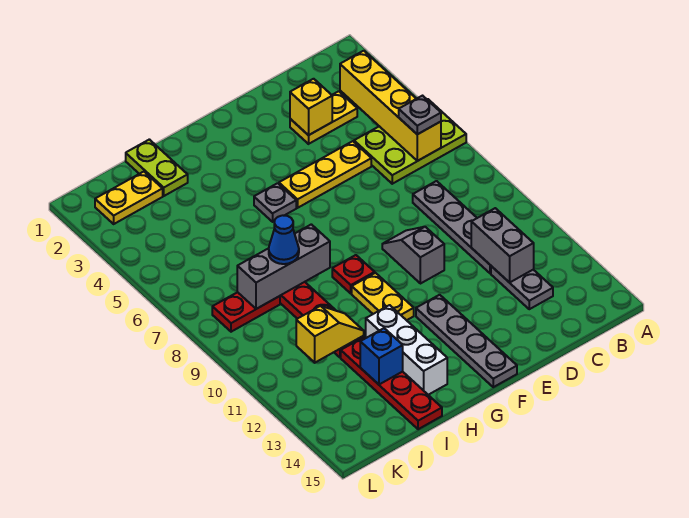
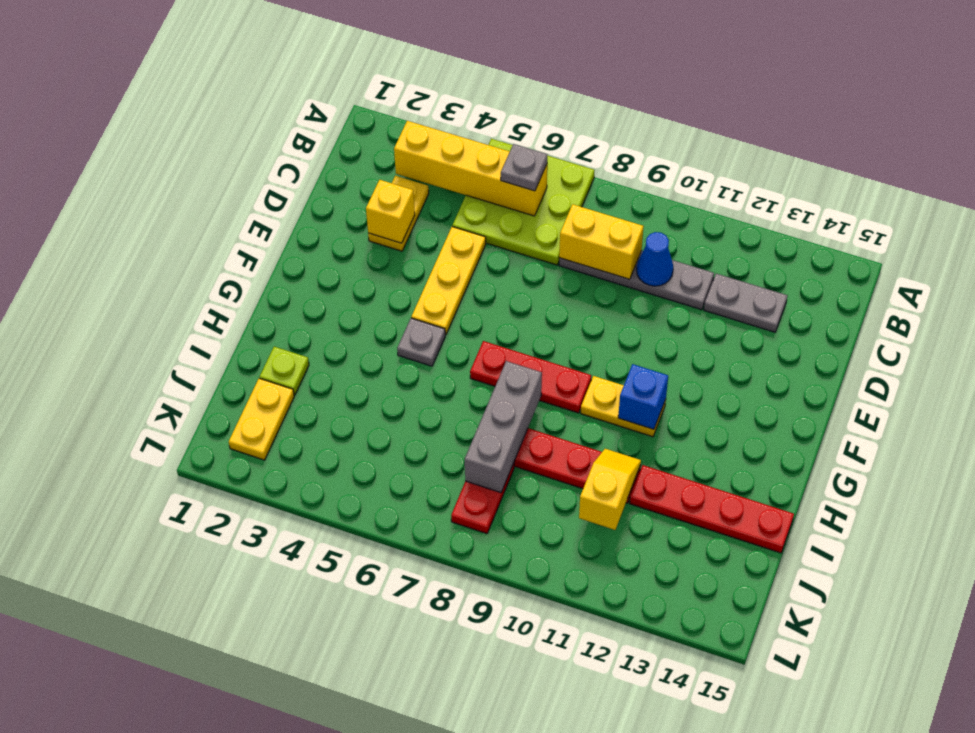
lime 2x3 plate [354,99,466,184] -> lime 3x3 plate [452,139,595,265]
none -> yellow 1x2 brick [559,204,644,279]
grey 1x2 brick [471,208,534,283] -> none
grey 1x2 slope [382,227,444,284] -> none
grey 1x4 plate [416,295,517,387] -> none
red 1x1 plate [332,255,375,293] -> red 1x3 plate [470,341,591,413]
white 1x3 brick [366,305,447,395] -> none
lime 1x2 plate [126,139,188,196] -> lime 1x1 plate [260,347,309,395]
blue 1x1 cone [269,215,299,264] -> blue 1x1 cone moved to [637,232,673,286]
blue 1x1 brick [360,328,403,384] -> blue 1x1 brick moved to [618,364,668,429]

